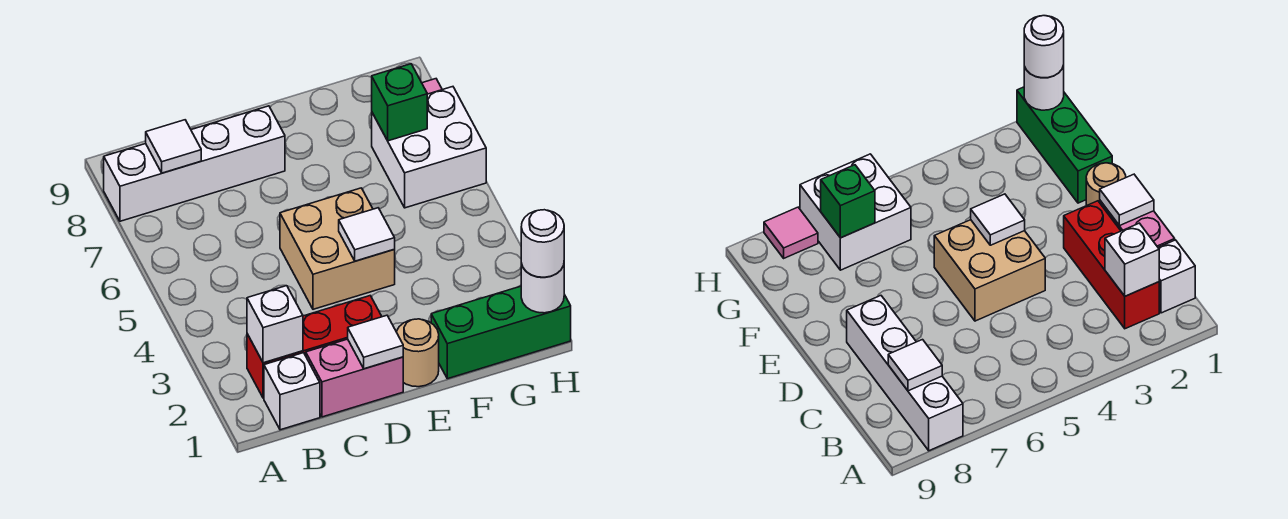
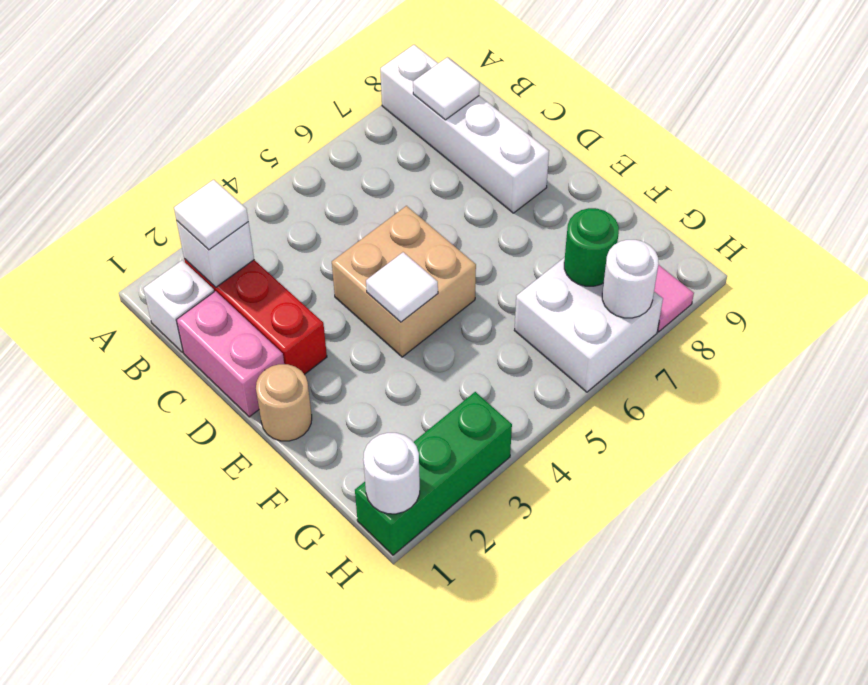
white 1x1 tile [348,315,403,369] -> white 1x1 tile moved to [174,179,248,250]
green 1x3 brick [431,286,571,379] -> green 1x3 brick turned to [355,392,512,555]
green 1x1 brick [372,64,427,141] -> green 1x1 round brick [564,208,619,286]
white 1x1 round brick [521,210,564,277] -> white 1x1 round brick moved to [602,240,659,318]

